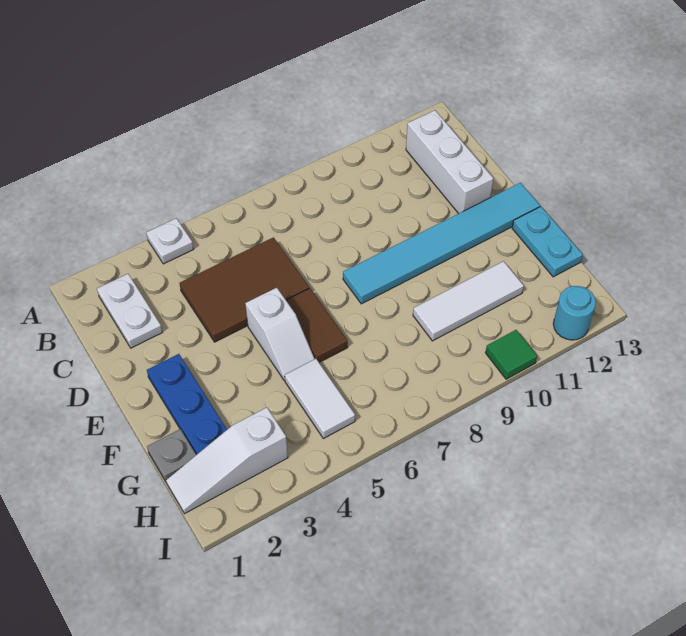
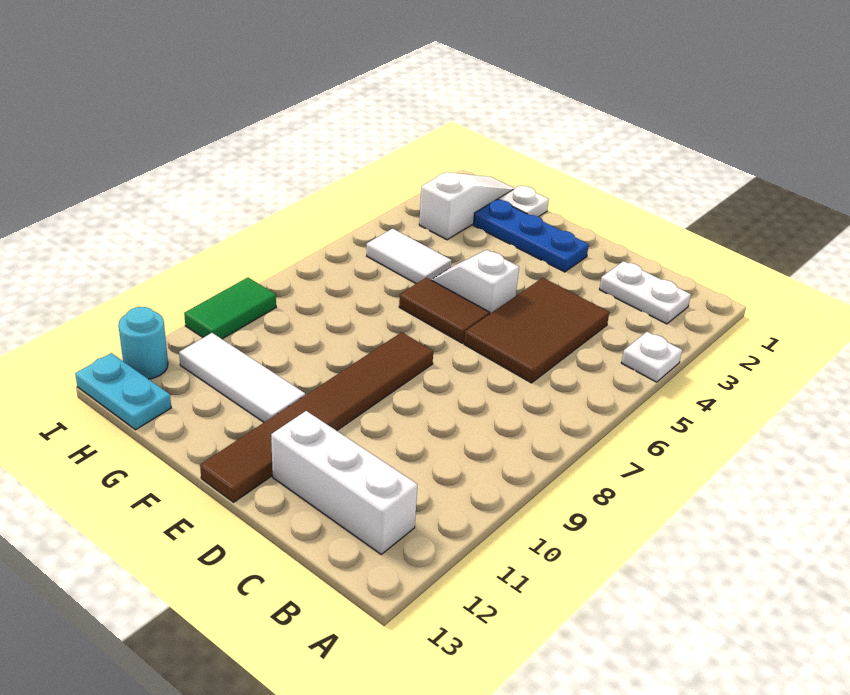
cyan 1x6 tile [343,183,540,304] -> brown 1x6 tile [200,332,433,502]
cyan 1x2 plate [512,207,583,277] -> cyan 1x2 plate moved to [75,353,171,430]
grey 1x1 plate [147,429,196,482] -> white 1x1 plate [498,185,549,217]
white 1x3 tile [413,261,524,341] -> white 1x3 tile turned to [179,333,305,422]
green 1x1 tile [486,330,537,379] -> green 1x2 tile [184,278,276,339]

